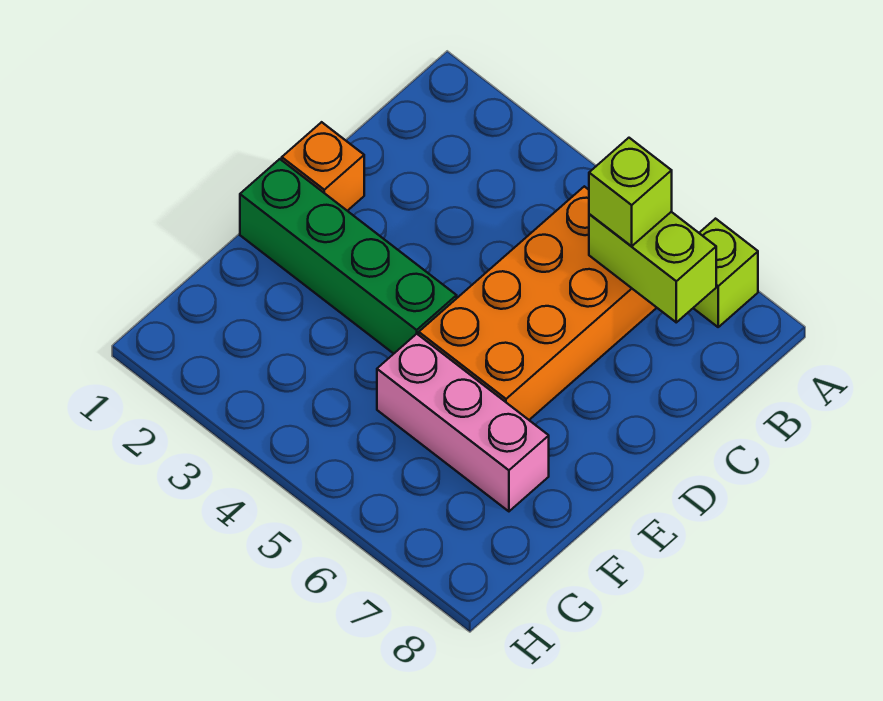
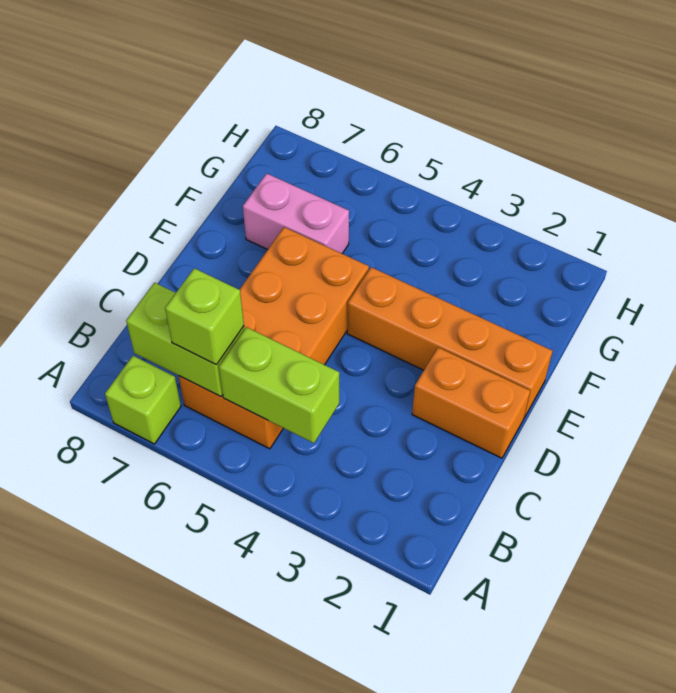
none -> lime 1x2 brick [219,327,339,443]
orange 1x1 brick [282,122,364,211] -> orange 1x2 brick [412,347,530,458]
green 1x4 brick [240,159,457,354] -> orange 1x4 brick [347,267,552,418]
pink 1x3 brick [377,334,549,511] -> pink 1x2 brick [243,174,349,253]

